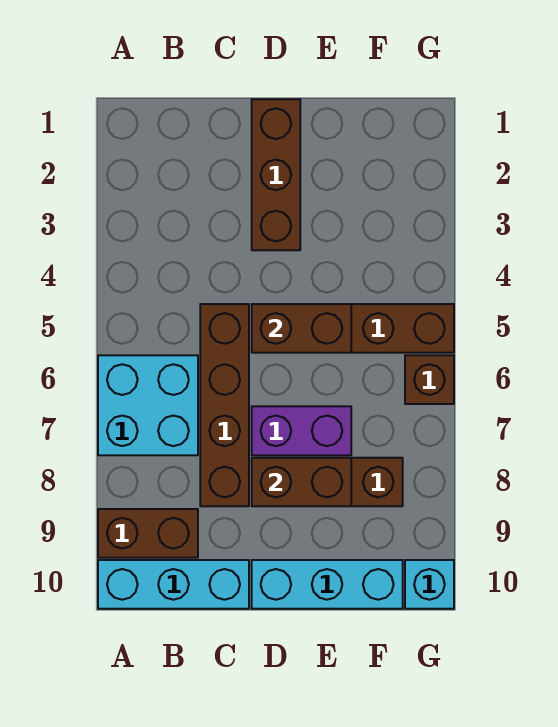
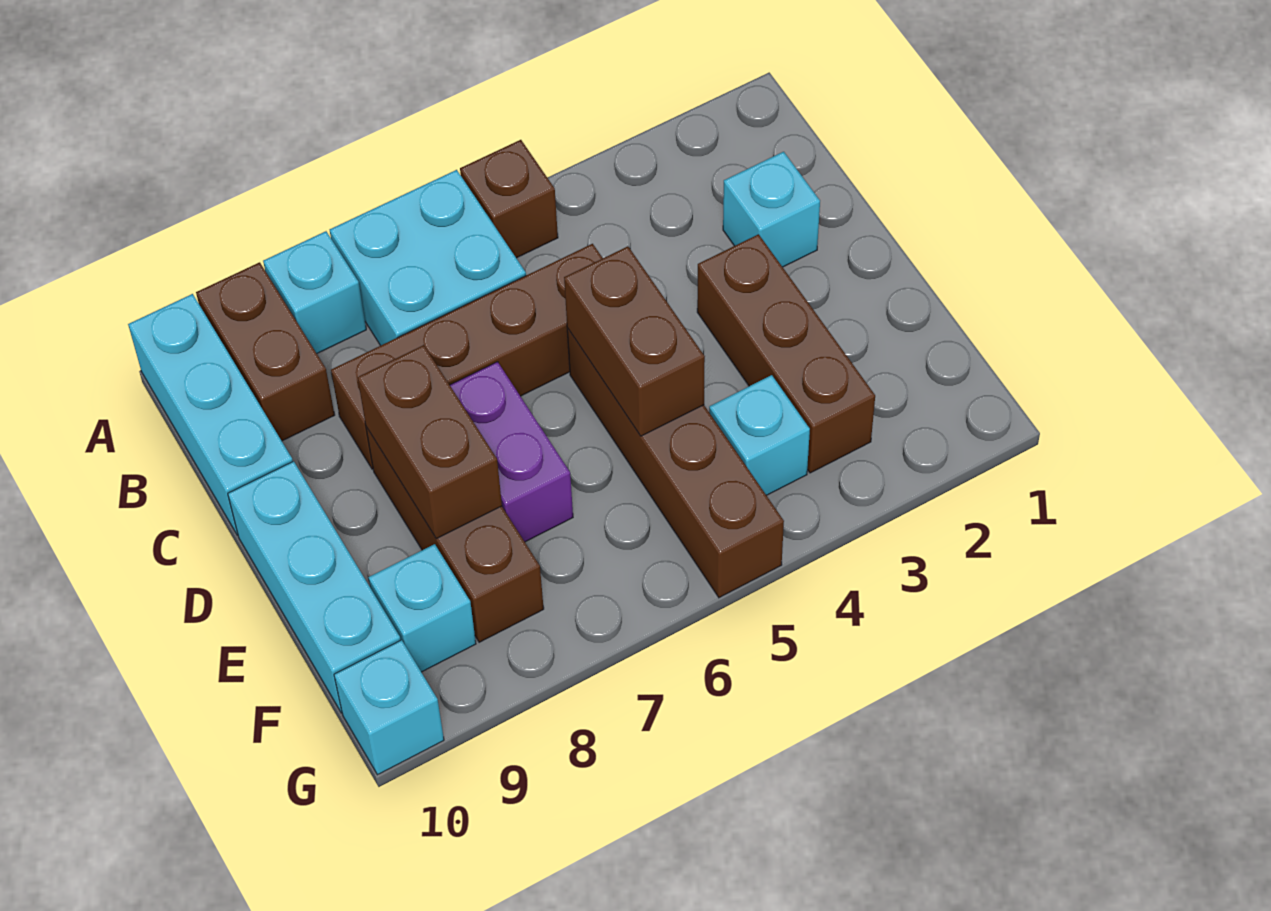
none -> cyan 1x1 brick [263,231,366,353]
none -> cyan 1x1 brick [723,152,820,267]
brown 1x3 brick [252,99,300,250] -> brown 1x3 brick turned to [697,234,875,473]
none -> cyan 1x1 brick [709,375,810,495]
none -> cyan 1x1 brick [368,544,476,672]
brown 1x1 brick [405,355,454,404] -> brown 1x1 brick moved to [460,140,558,258]

